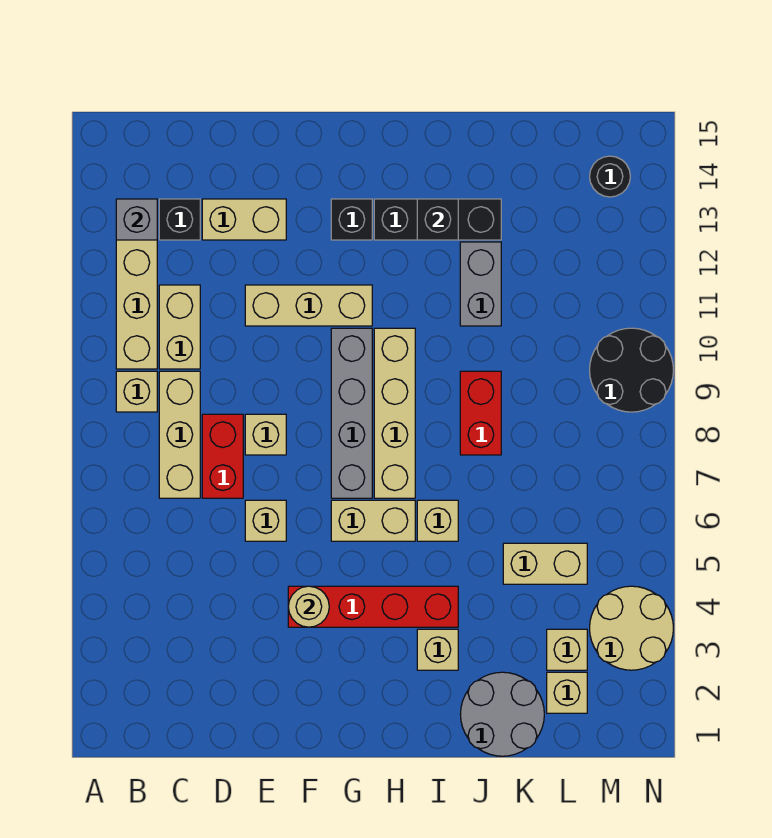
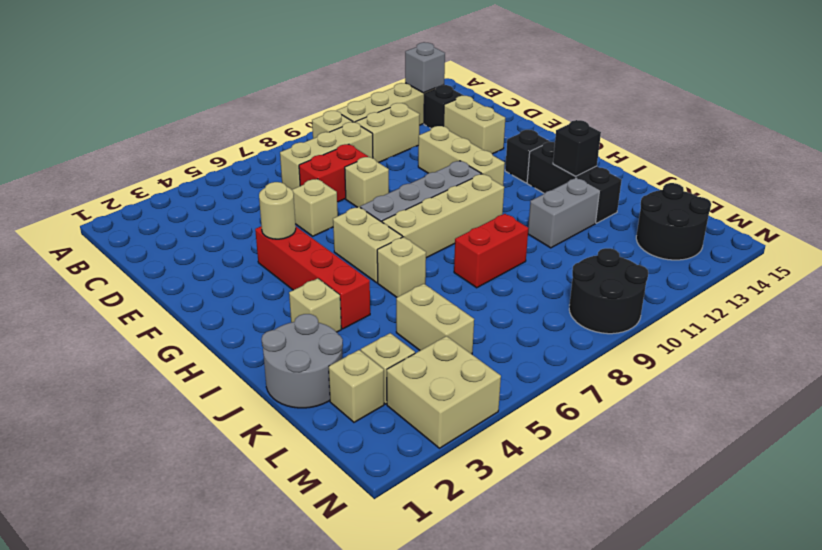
tan 2x2 round brick [590,586,673,670] -> tan 2x2 brick [387,336,501,448]
black 1x1 round brick [590,156,630,197] -> black 2x2 round brick [636,183,711,260]

